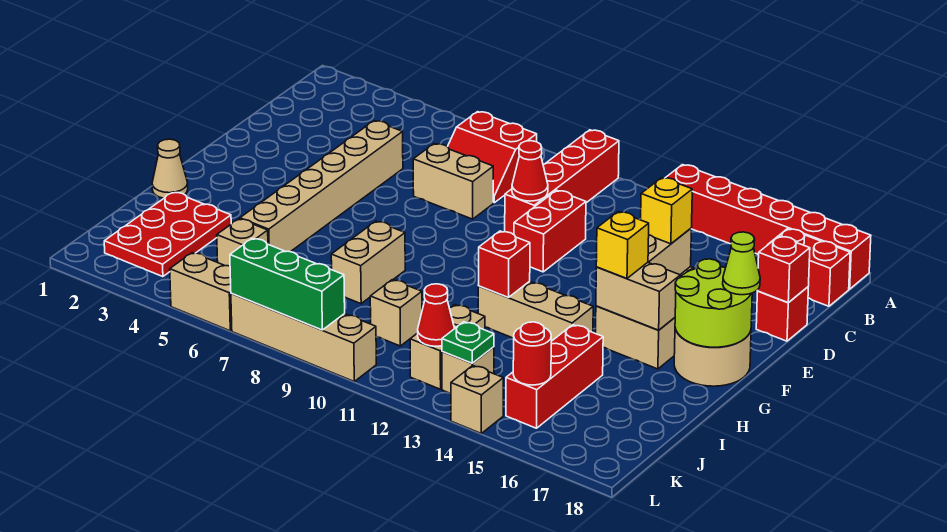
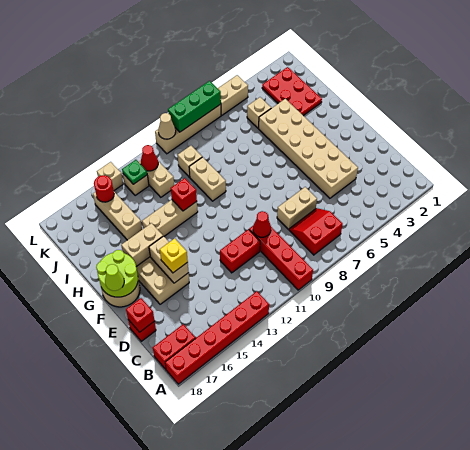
tan 1x6 brick [240,121,403,252] -> tan 2x6 brick [259,99,358,198]
red 1x2 brick [514,190,586,272] -> red 1x2 brick turned to [220,229,260,273]
yellow 1x1 brick [596,212,649,278] -> none
tan 1x1 cone [152,139,188,198] -> tan 1x1 cone moved to [158,113,176,139]
tan 1x2 brick [331,221,405,304] -> tan 1x2 brick moved to [189,157,226,201]
red 1x3 brick [506,325,603,428] -> tan 1x3 brick [93,192,142,240]

